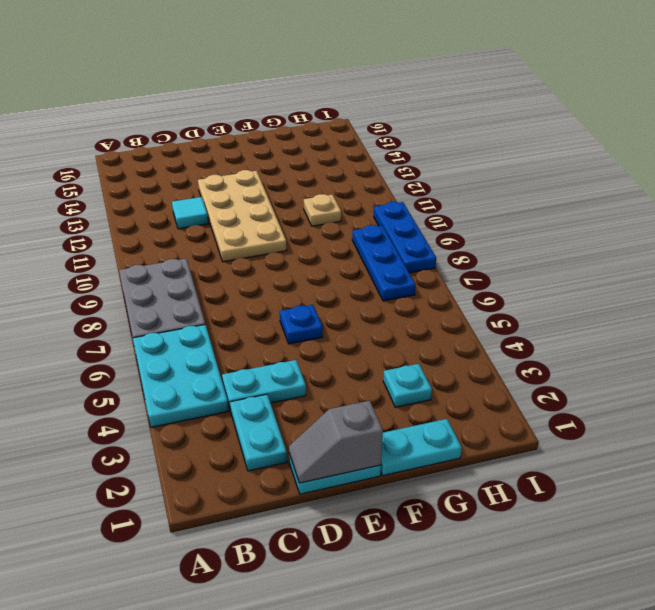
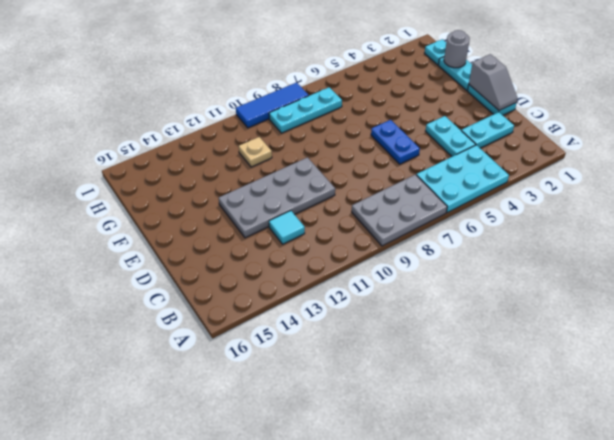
tan 2x4 plate [198,170,287,262] -> grey 2x4 plate [219,157,335,238]
blue 1x1 plate [280,305,323,344] -> blue 1x2 plate [371,120,420,164]
none -> grey 1x1 round brick [444,30,470,68]
cyan 1x1 plate [383,364,432,407] -> cyan 1x1 plate moved to [424,39,446,65]
blue 1x3 plate [352,225,416,301] -> cyan 1x3 plate [269,87,342,133]
blue 1x3 plate [374,202,436,273] -> blue 1x3 tile [236,83,309,128]

